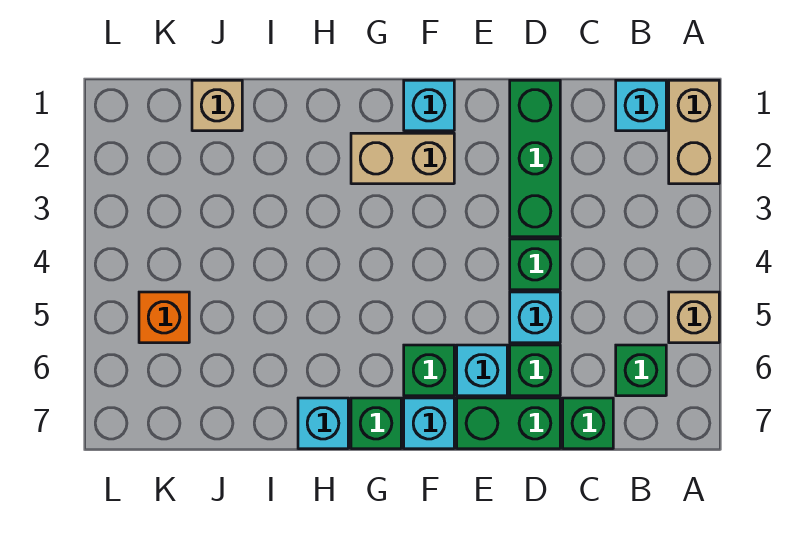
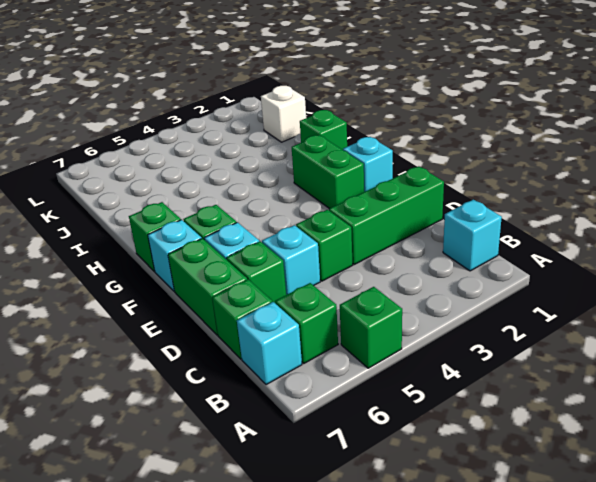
tan 1x2 brick [669,80,719,184] -> none
tan 1x1 brick [669,292,719,343] -> green 1x1 brick [340,287,402,368]
tan 1x2 brick [351,133,454,184] -> green 1x2 brick [292,135,364,209]
none -> green 1x1 brick [300,110,347,150]
cyan 1x1 brick [298,398,348,449] -> cyan 1x1 brick moved to [237,302,302,385]
tan 1x1 brick [192,80,242,131] -> white 1x1 brick [261,86,306,142]
orange 1x1 brick [139,292,189,343] -> none

